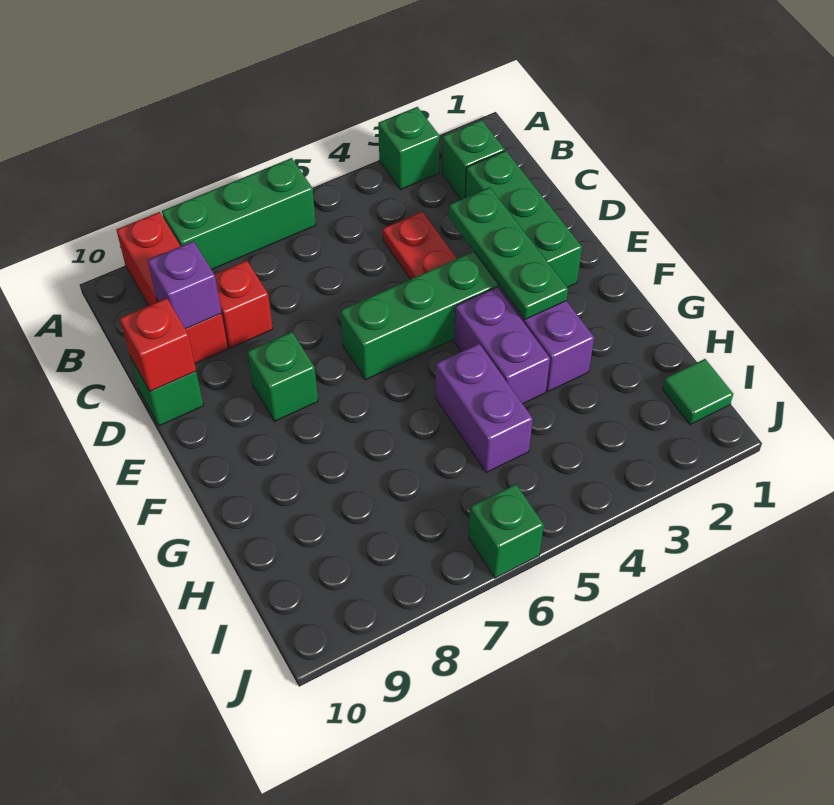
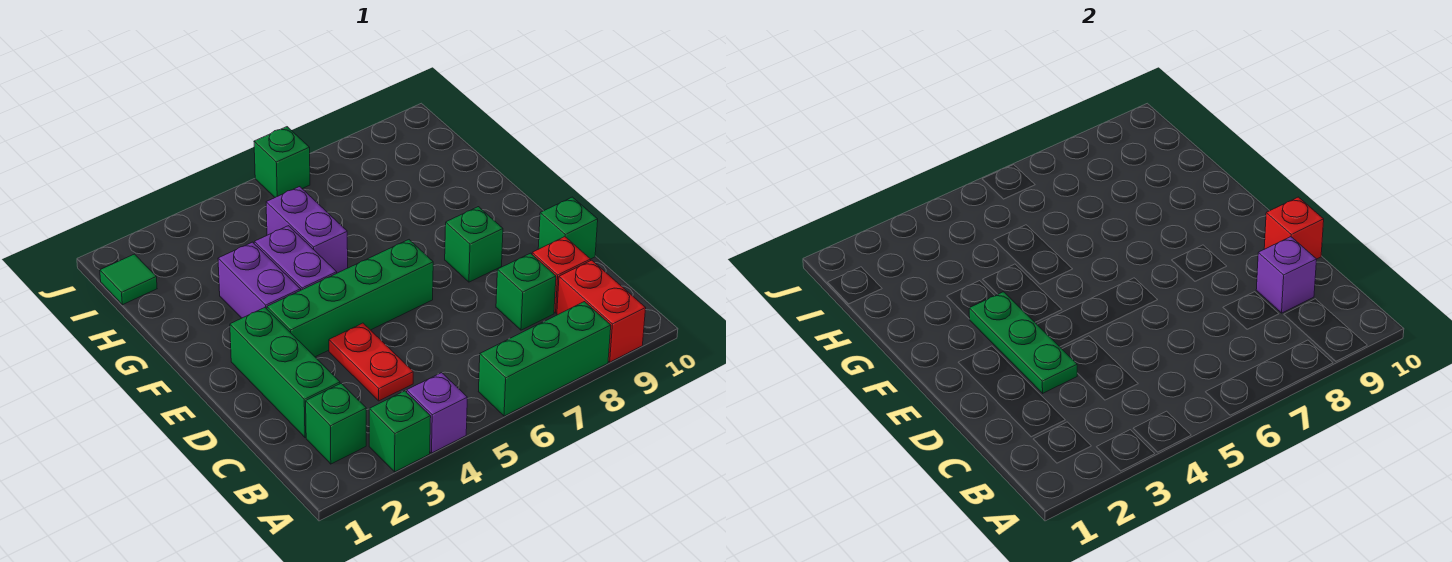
none -> purple 1x1 brick [407,373,467,453]
red 1x1 brick [214,261,273,348] -> green 1x1 brick [496,253,556,330]

